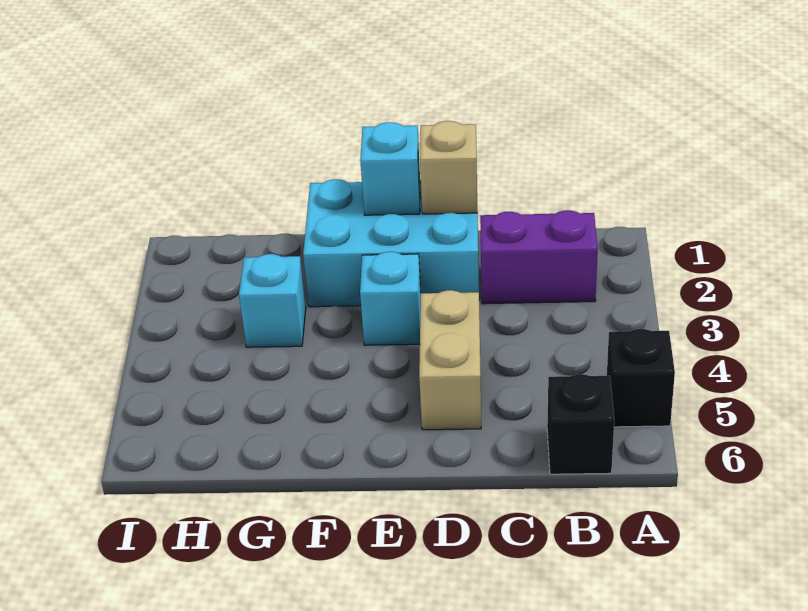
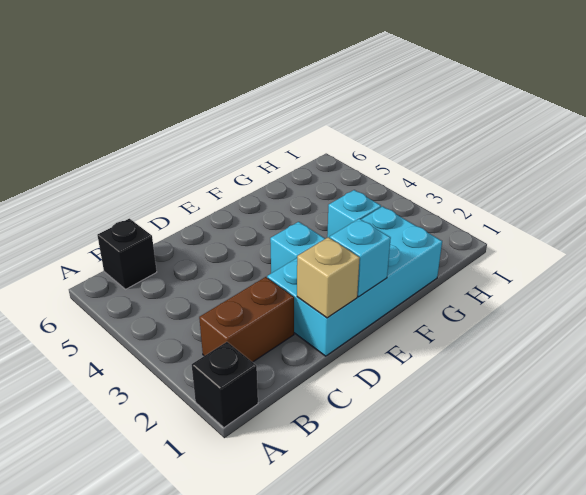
black 1x1 brick [607,329,675,427] -> black 1x1 brick moved to [192,342,258,428]
purple 1x2 brick [480,210,598,304] -> brown 1x2 brick [199,277,294,362]
cyan 2x3 brick [303,179,479,307] -> cyan 2x4 brick [267,206,442,356]
tan 1x2 brick [419,290,481,430] -> none

